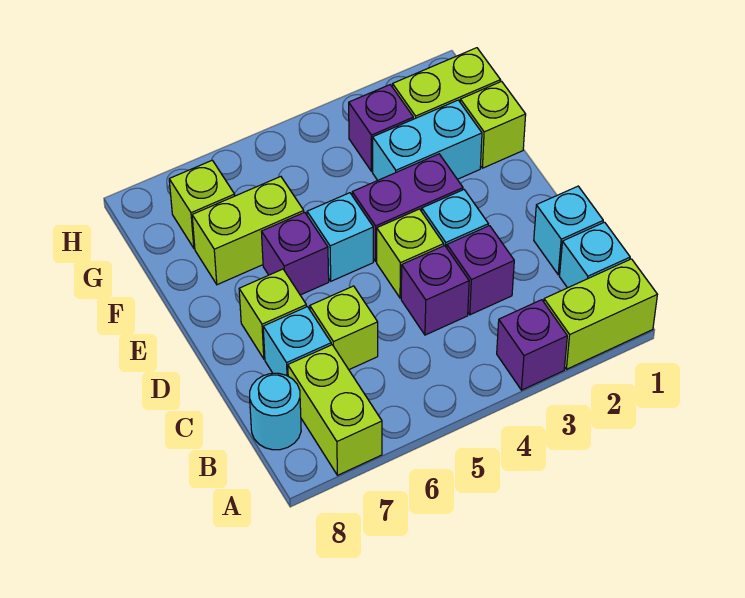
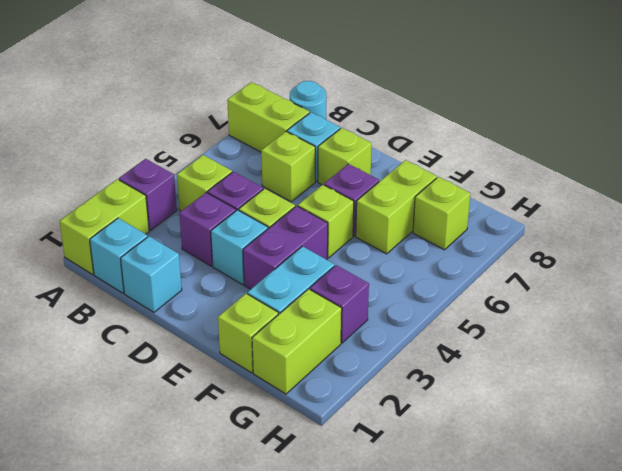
none -> lime 1x1 brick [177,155,232,211]
cyan 1x1 brick [307,193,373,281] -> lime 1x1 brick [298,185,354,258]

